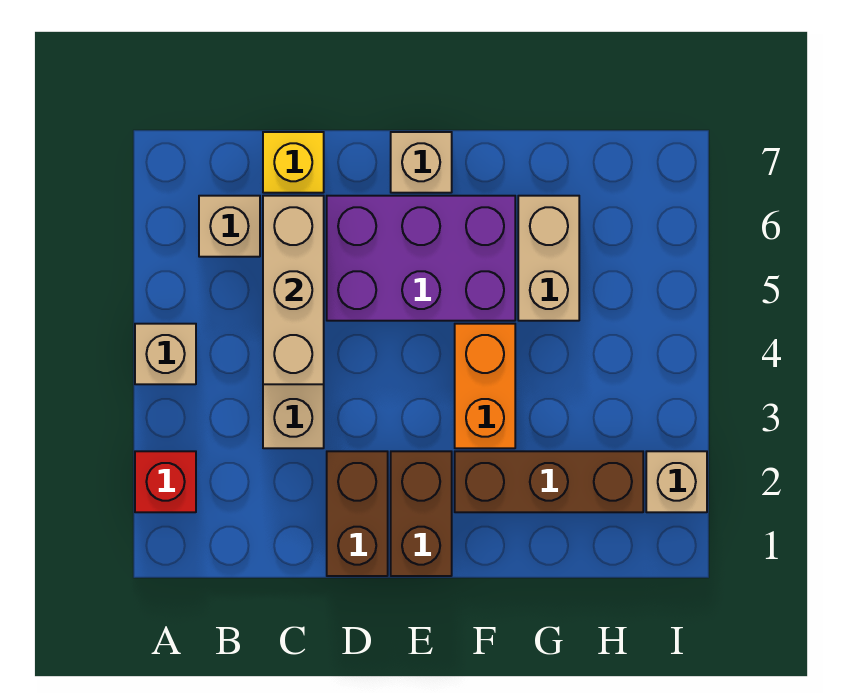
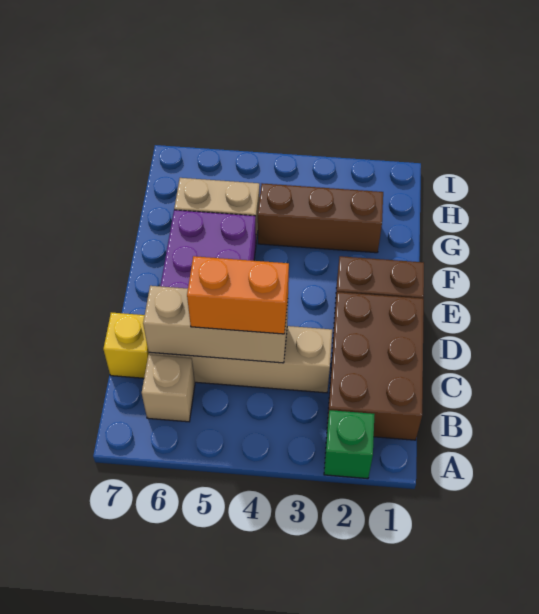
red 1x1 brick [135,451,196,512] -> green 1x1 brick [324,410,375,479]
tan 1x1 brick [135,324,196,384] -> none
brown 1x2 brick [327,451,388,576] -> brown 2x3 brick [327,292,424,440]
tan 1x1 brick [391,132,452,193] -> none
brown 1x3 brick [455,451,643,512] -> brown 1x3 brick turned to [258,183,383,253]
orange 1x2 brick [455,324,515,448] -> orange 1x2 brick moved to [187,256,289,334]
tan 1x1 brick [646,451,707,512] -> none

